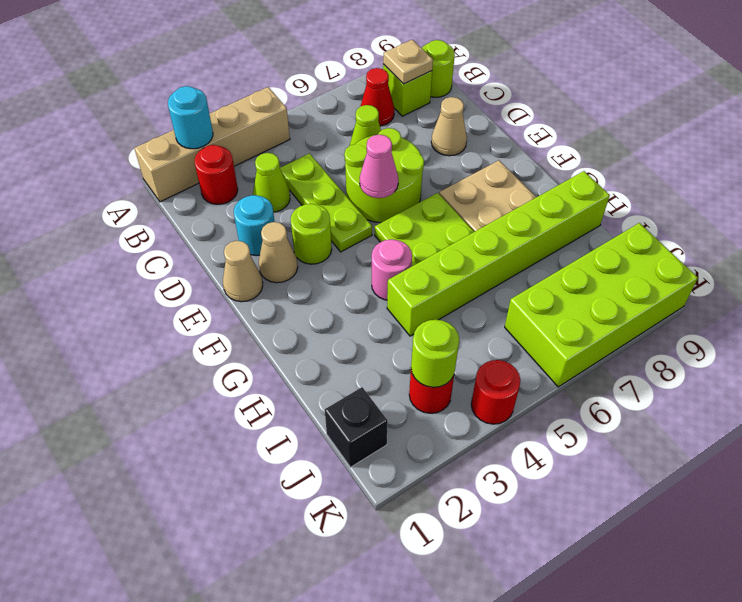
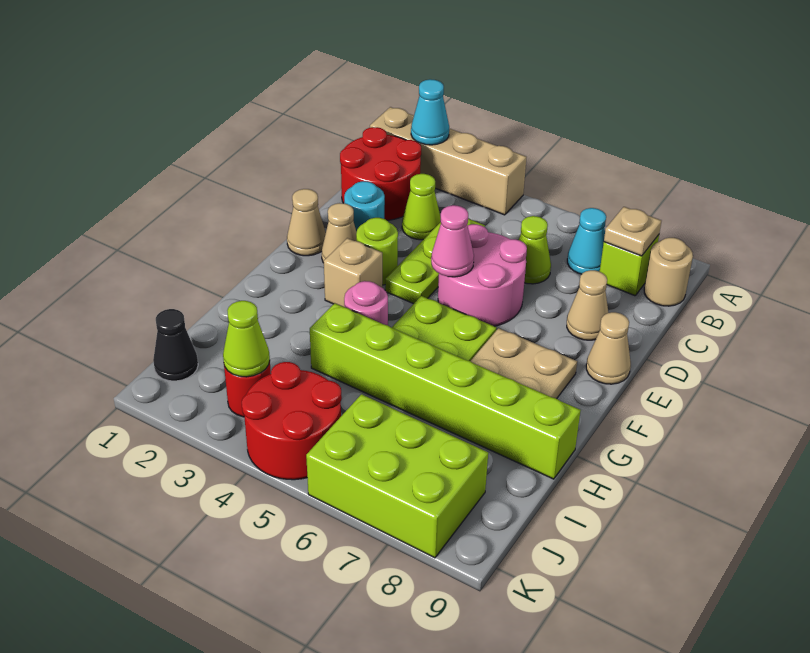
cyan 1x1 round brick [168,86,213,149] -> cyan 1x1 cone [411,79,449,145]
red 1x1 round brick [195,145,238,204] -> red 2x2 round brick [340,127,421,220]
red 1x1 cone [361,68,394,126] -> cyan 1x1 cone [567,208,606,274]
lime 1x1 round brick [422,40,455,97] -> tan 1x1 round brick [644,238,693,306]
lime 2x2 round brick [344,128,424,223] -> pink 2x2 round brick [438,224,527,326]
none -> tan 1x1 cone [586,312,631,384]
none -> tan 1x1 brick [324,238,382,307]
black 1x1 brick [325,387,388,467] -> black 1x1 cone [153,309,198,381]
lime 1x1 round brick [411,320,459,387] -> lime 1x1 cone [223,301,270,377]
lime 2x4 brick [505,223,698,387] -> lime 2x3 brick [306,394,488,558]
red 1x1 round brick [471,360,520,424] -> red 2x2 round brick [242,362,342,480]

